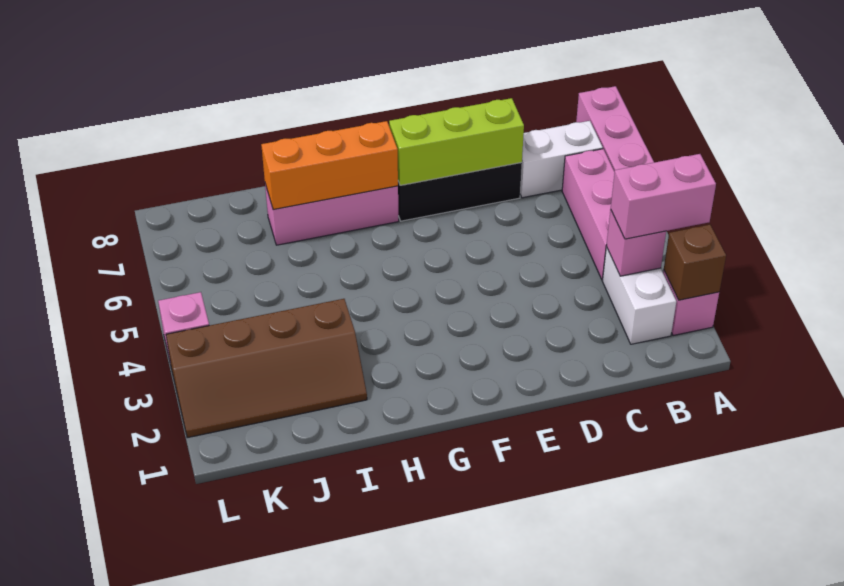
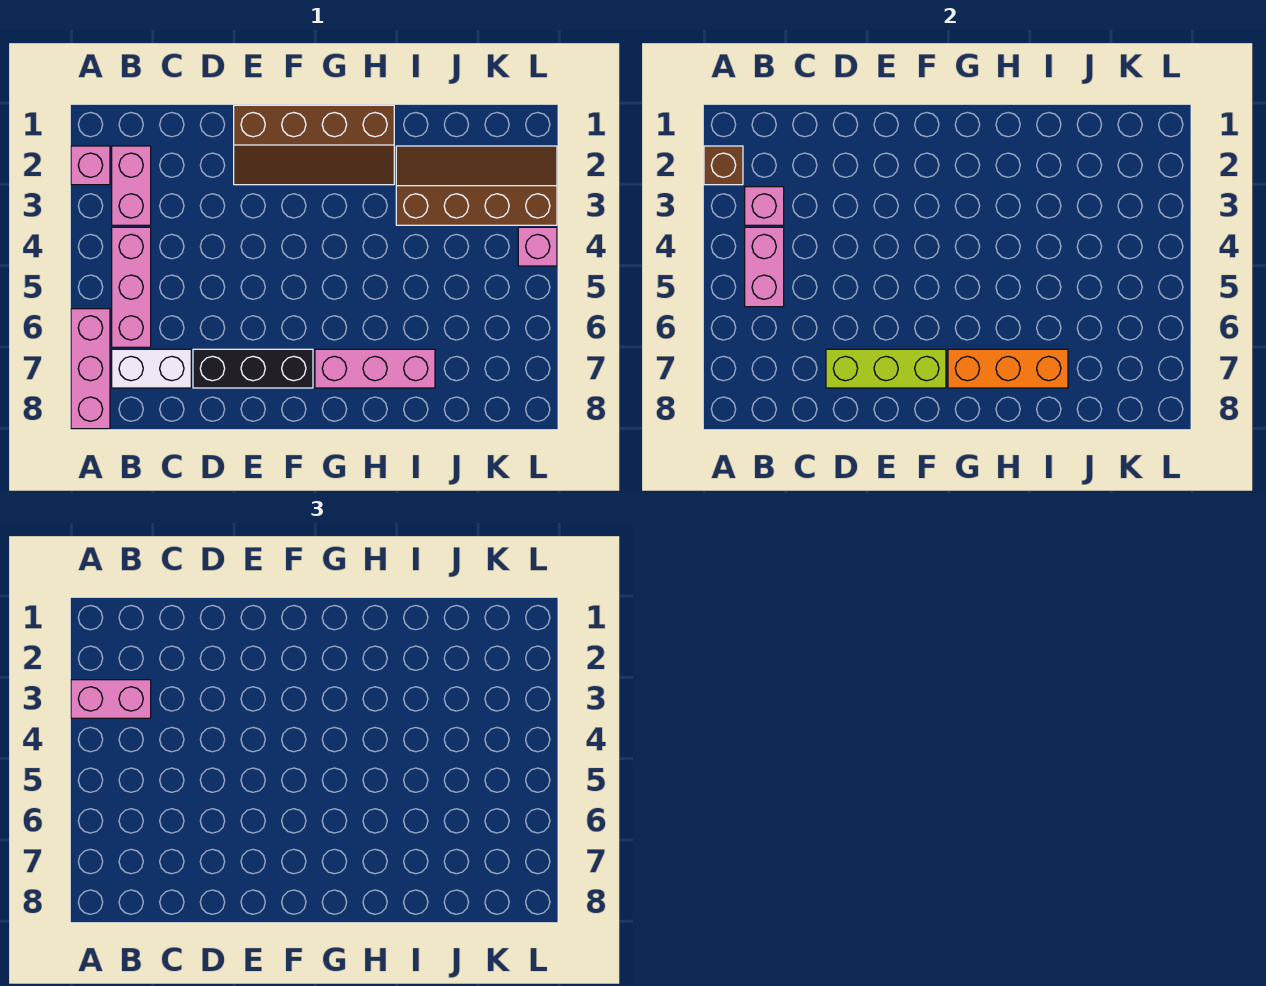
white 1x2 brick [602,247,676,344] -> pink 1x2 brick [112,146,151,225]
none -> pink 1x2 brick [745,227,784,307]
none -> brown 2x4 slope [234,105,394,185]

